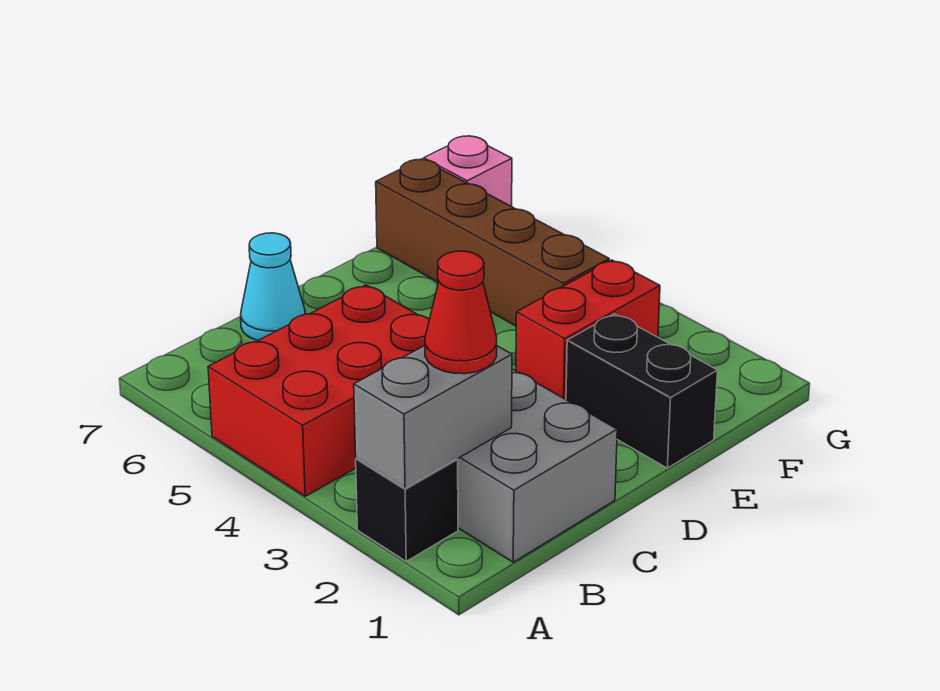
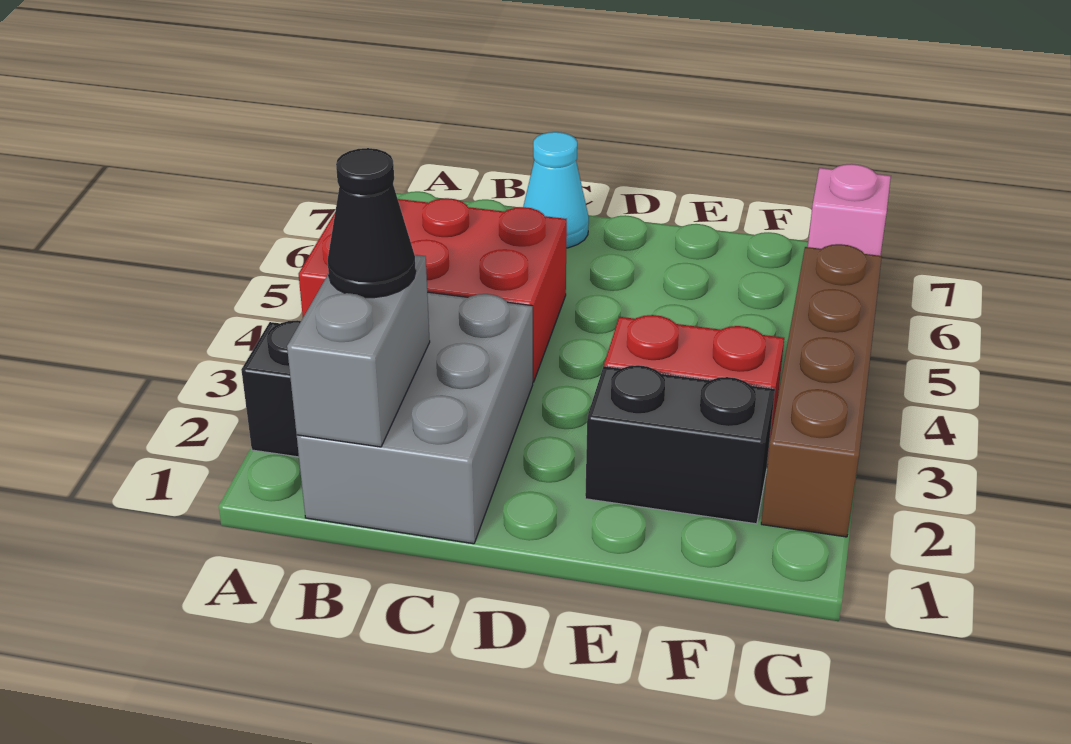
grey 1x2 brick [354,346,512,489] -> grey 1x2 brick turned to [287,255,430,447]
red 1x1 cone [425,251,497,374] -> black 1x1 cone [328,148,416,298]
black 1x2 brick [566,314,718,468] -> black 1x2 brick turned to [585,365,775,524]
brown 1x4 brick [376,159,609,326] -> brown 1x4 brick moved to [761,244,882,537]

